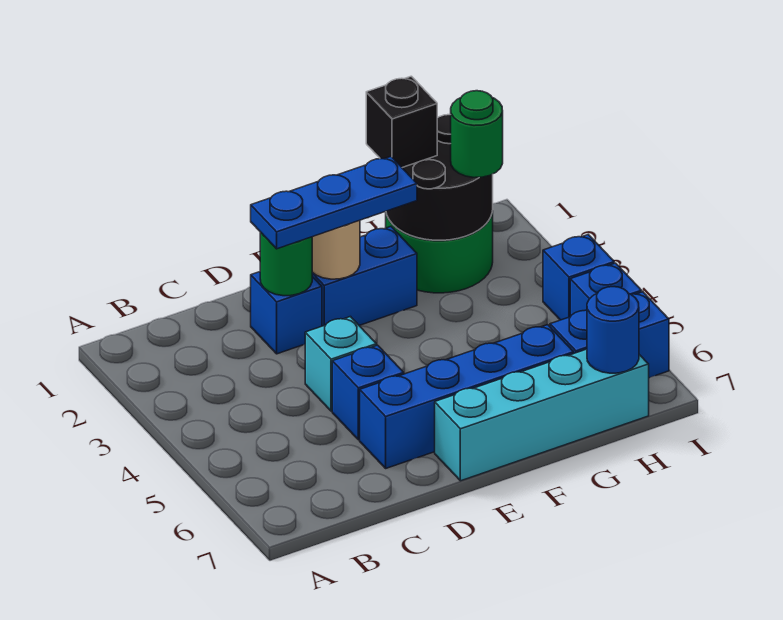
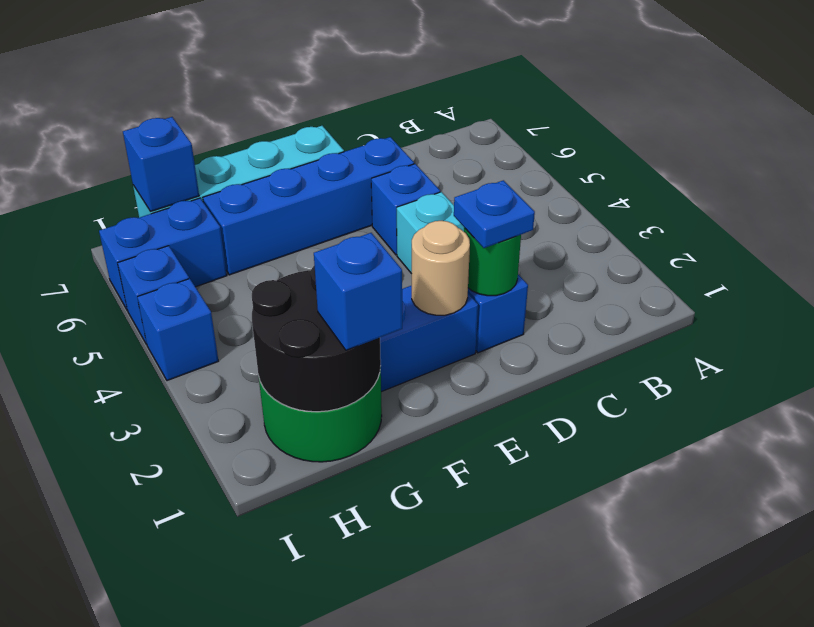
blue 1x3 plate [251,157,417,249] -> blue 1x1 plate [454,180,535,248]
black 1x1 brick [366,76,437,168] -> blue 1x1 brick [314,233,402,350]
green 1x1 round brick [451,91,503,178] -> none
blue 1x1 round brick [587,287,639,373] -> blue 1x1 brick [123,117,199,212]

